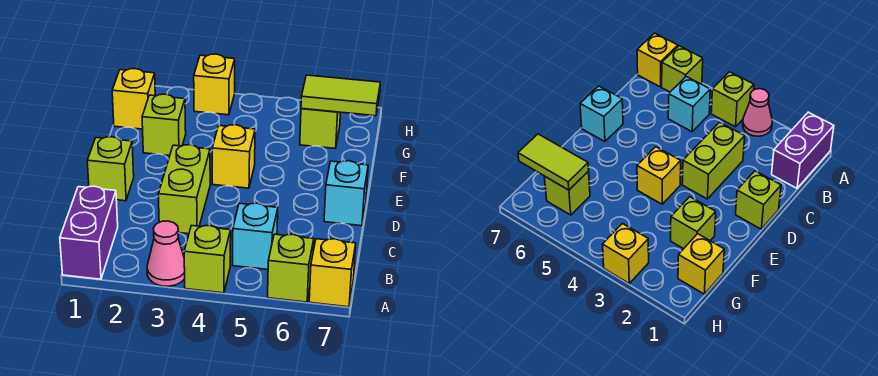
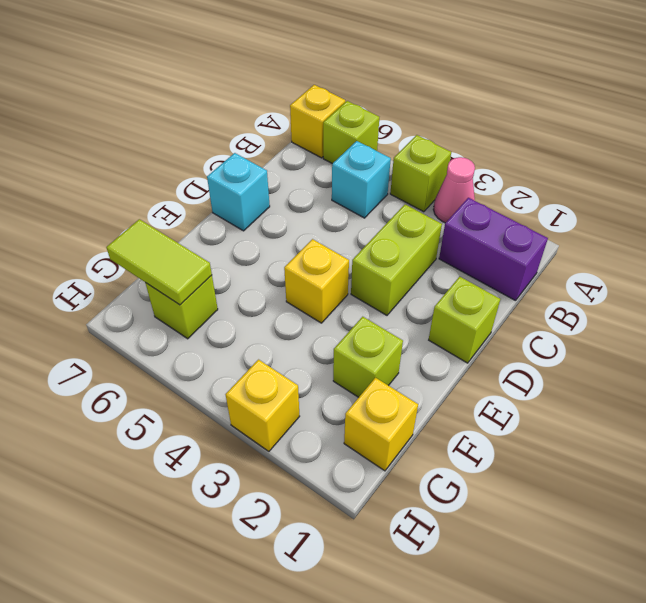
purple 1x2 brick [60,186,118,279] -> purple 1x2 brick turned to [439,198,548,301]

